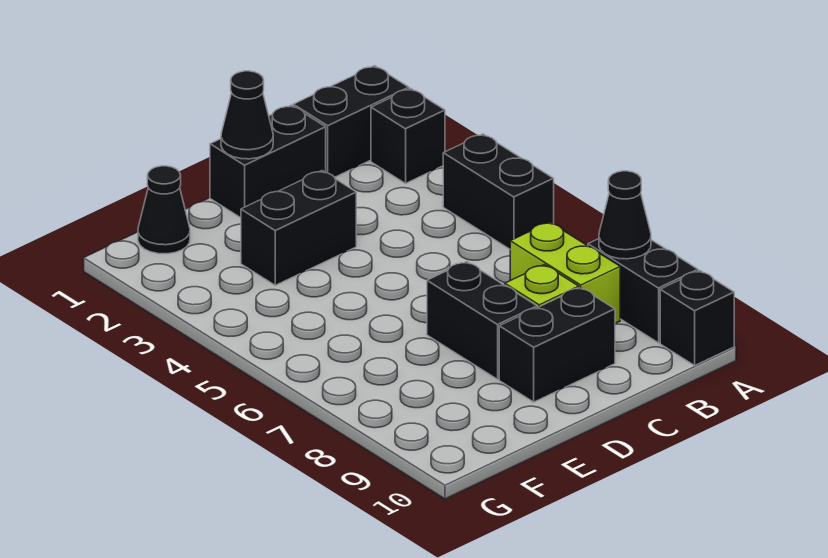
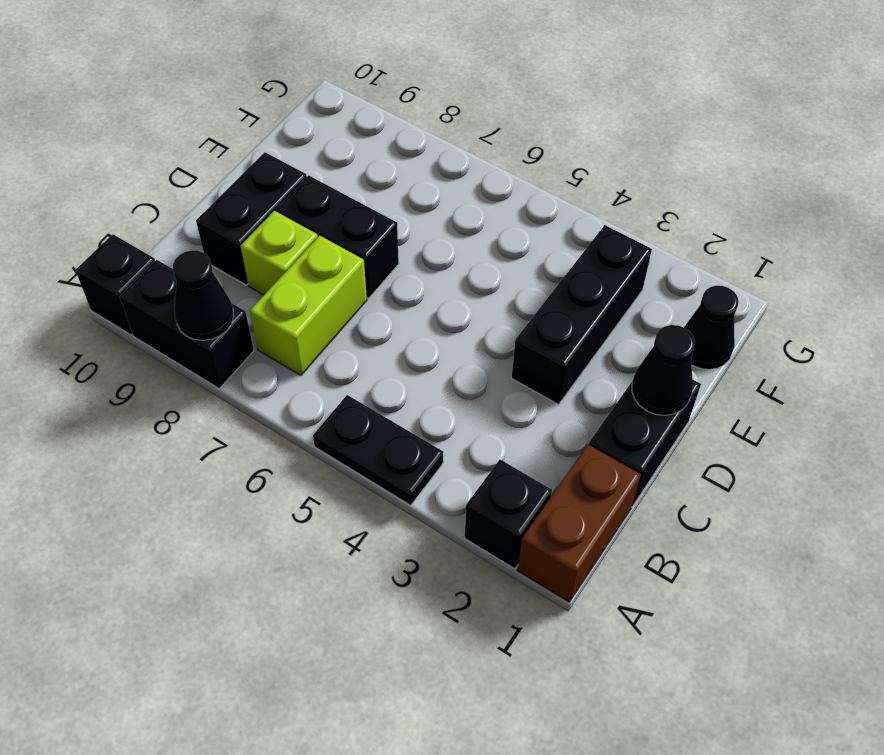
black 1x2 brick [293,66,409,177] -> brown 1x2 brick [518,445,641,602]
black 1x2 brick [443,134,554,249] -> black 1x2 plate [313,395,444,505]
lime 1x2 brick [510,222,620,323] -> lime 1x2 brick turned to [250,235,367,375]
black 1x2 brick [241,171,356,285] -> black 1x3 brick [512,225,652,404]

